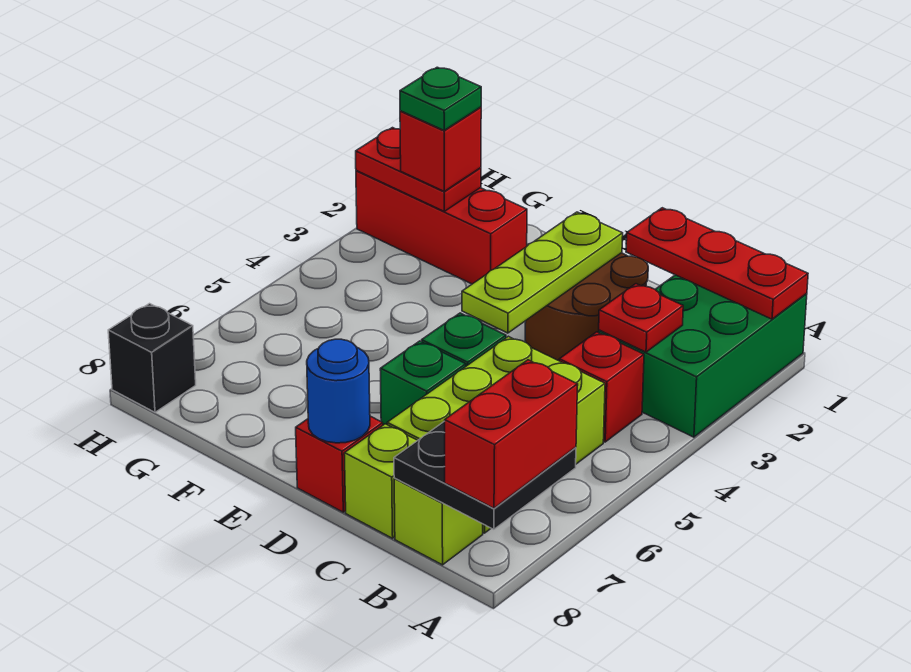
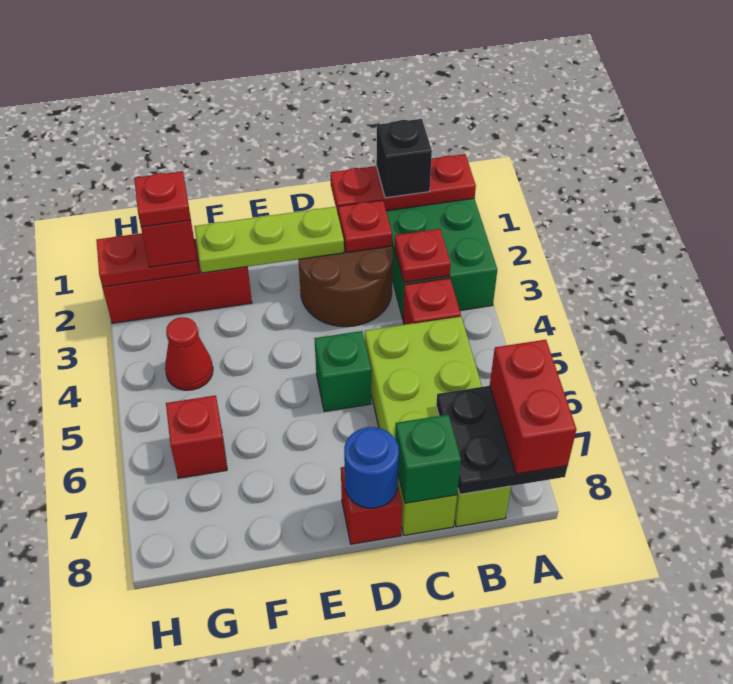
none -> red 1x1 plate [338,200,392,252]
lime 1x3 plate [462,212,623,333] -> lime 1x3 plate turned to [194,207,344,273]
green 1x1 brick [380,341,466,425] -> green 1x1 brick moved to [395,414,461,503]
green 1x1 plate [400,67,481,130] -> red 1x1 plate [134,171,190,227]
none -> red 1x1 cone [165,317,213,390]
none -> red 1x1 brick [166,395,227,478]
black 1x1 brick [108,304,196,412] -> black 1x1 brick moved to [376,119,432,198]

